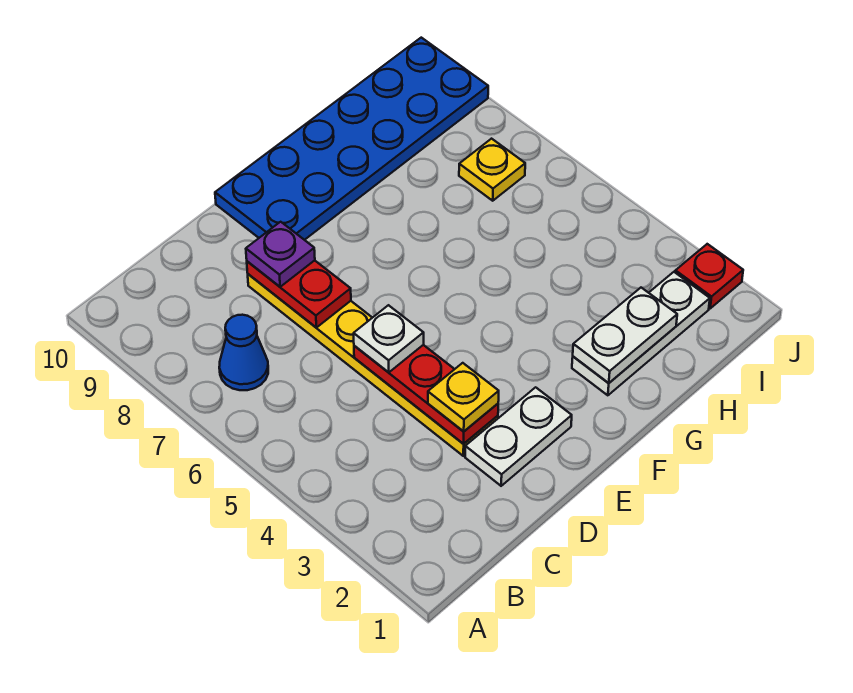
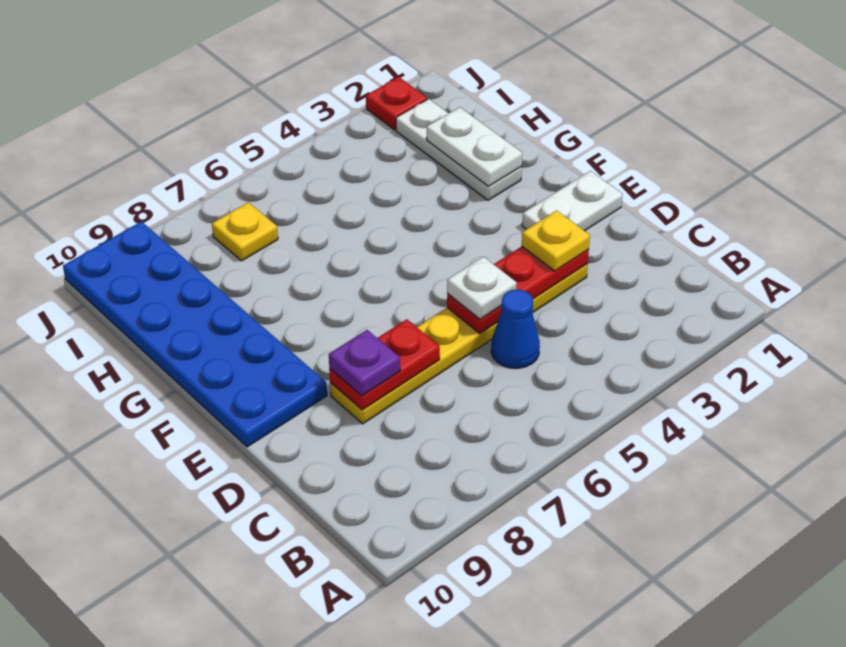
blue 1x1 cone [219,315,268,390] -> blue 1x1 cone moved to [491,289,540,368]
white 1x2 plate [465,387,572,486] -> white 1x2 plate turned to [522,171,623,231]

